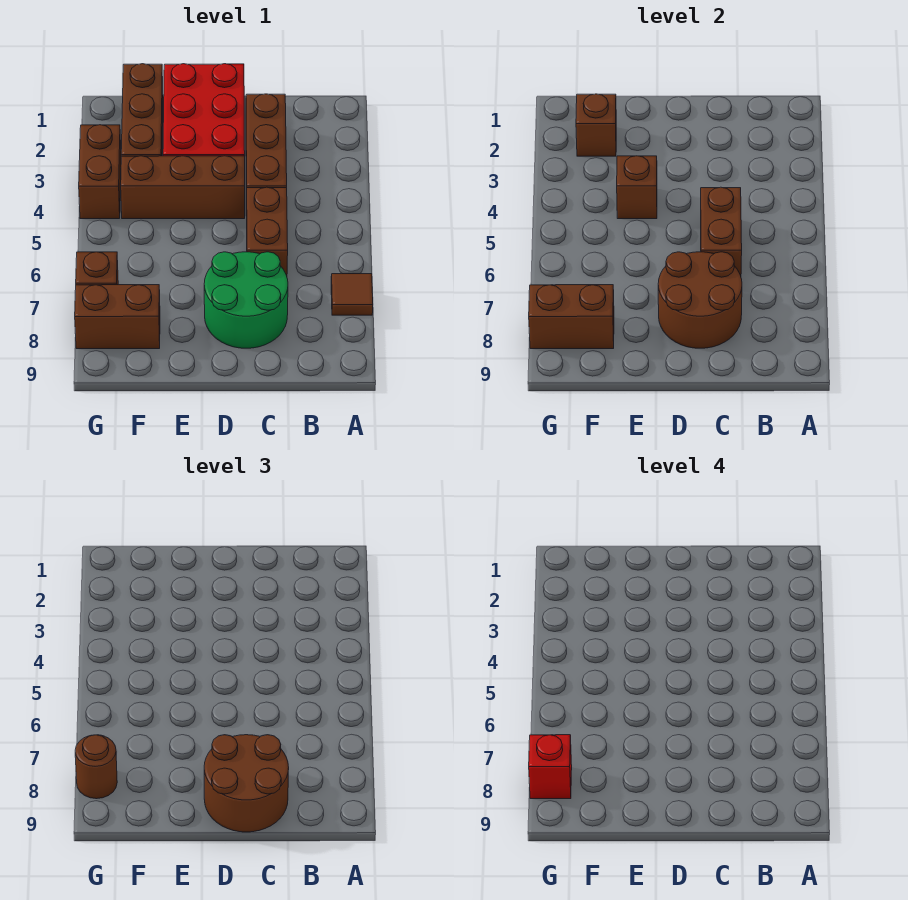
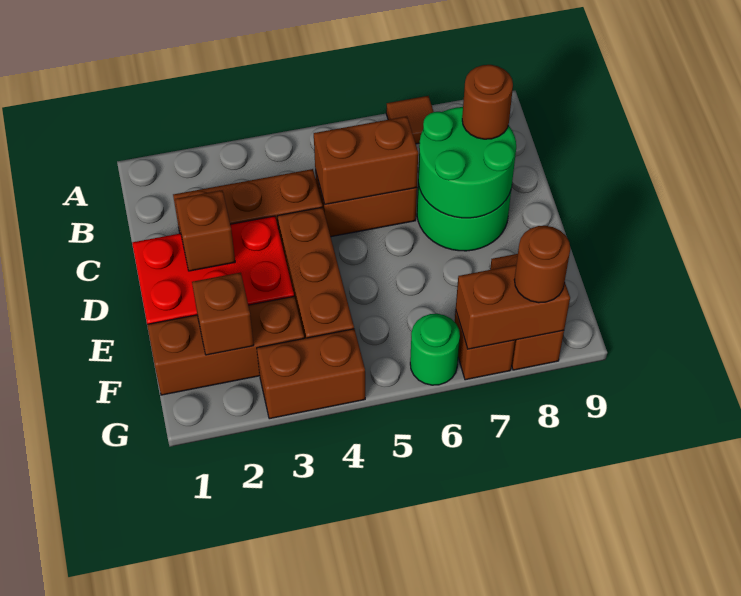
brown 2x2 round brick [658,252,742,348] -> green 2x2 round brick [418,107,516,218]
brown 2x2 round brick [204,735,289,832] -> brown 1x1 round brick [462,65,513,139]
brown 1x1 brick [617,156,657,219] -> brown 1x1 brick moved to [175,190,235,271]
brown 1x2 brick [529,285,614,349] -> brown 1x2 brick turned to [456,265,570,349]
none -> green 1x1 round brick [410,314,460,385]
red 1x1 brick [529,735,572,799] -> none

